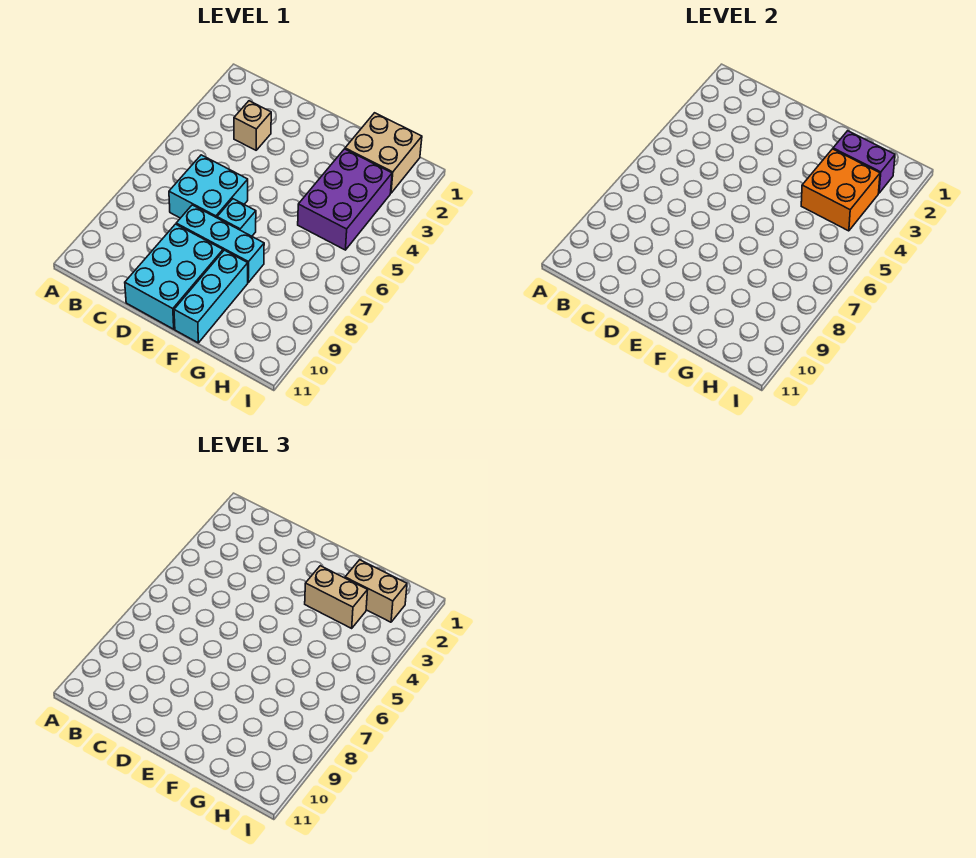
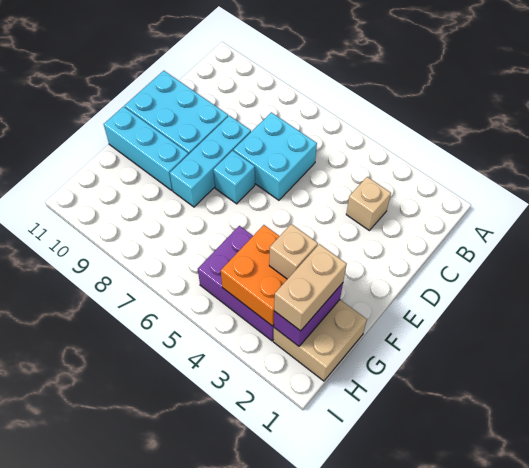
tan 1x2 brick [305,566,368,628] -> tan 1x1 brick [269,224,318,279]

